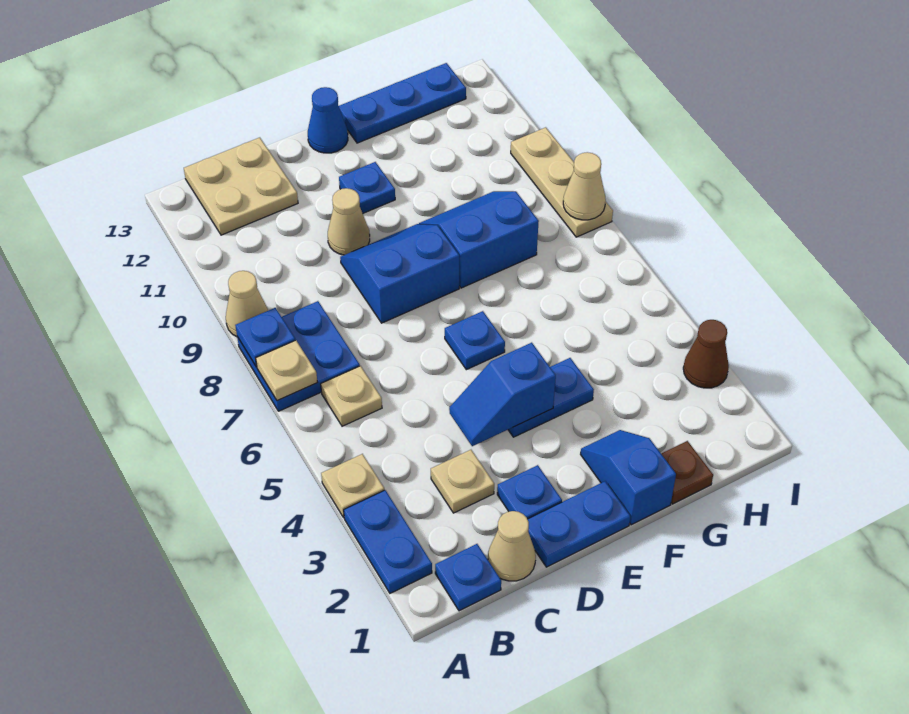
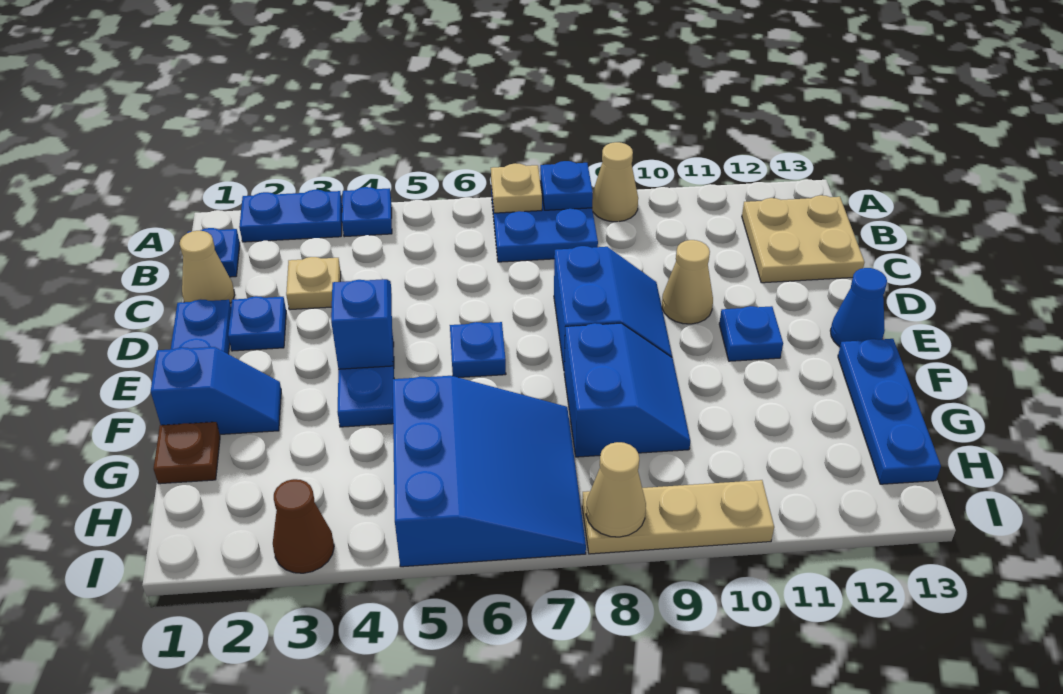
tan 1x1 plate [321,454,384,518] -> blue 1x1 plate [342,187,392,237]
tan 1x1 plate [321,366,382,426] -> none
none -> blue 3x3 slope [393,376,586,567]

